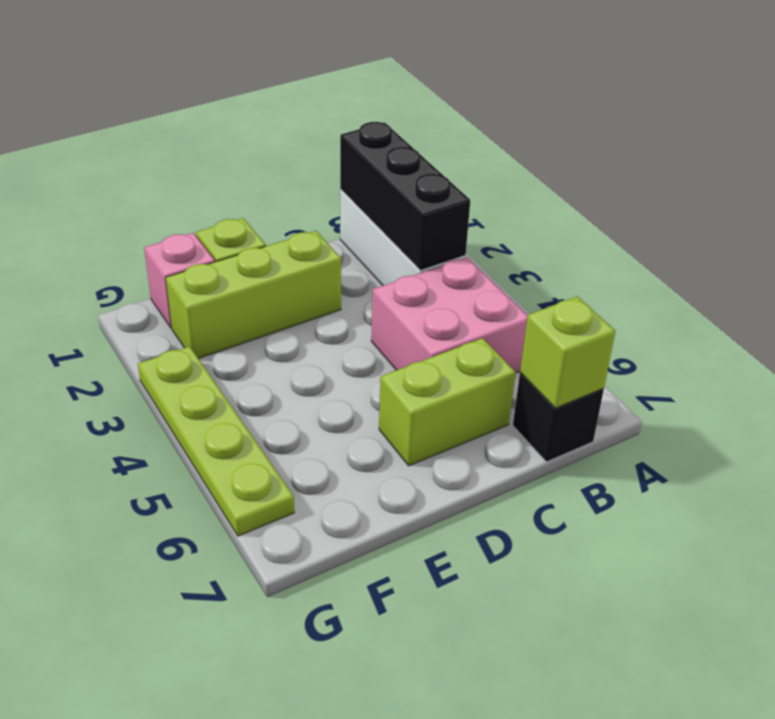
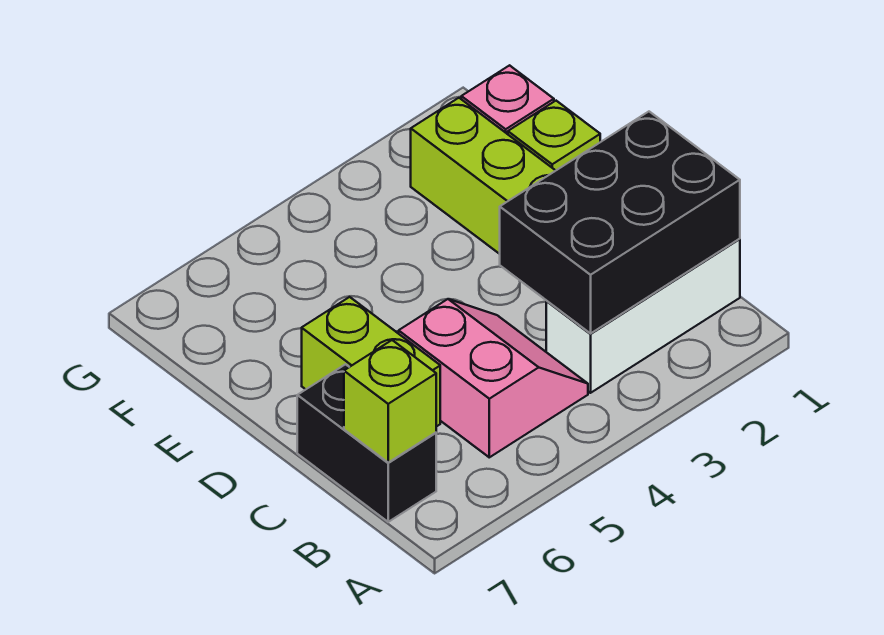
black 1x3 brick [340,122,470,270] -> black 2x3 brick [500,112,740,333]
pink 2x2 brick [371,257,528,373] -> pink 2x2 slope [399,299,588,457]
black 1x1 brick [513,373,604,462] -> black 1x2 brick [297,364,436,522]
lime 1x4 plate [138,346,294,536] -> none

